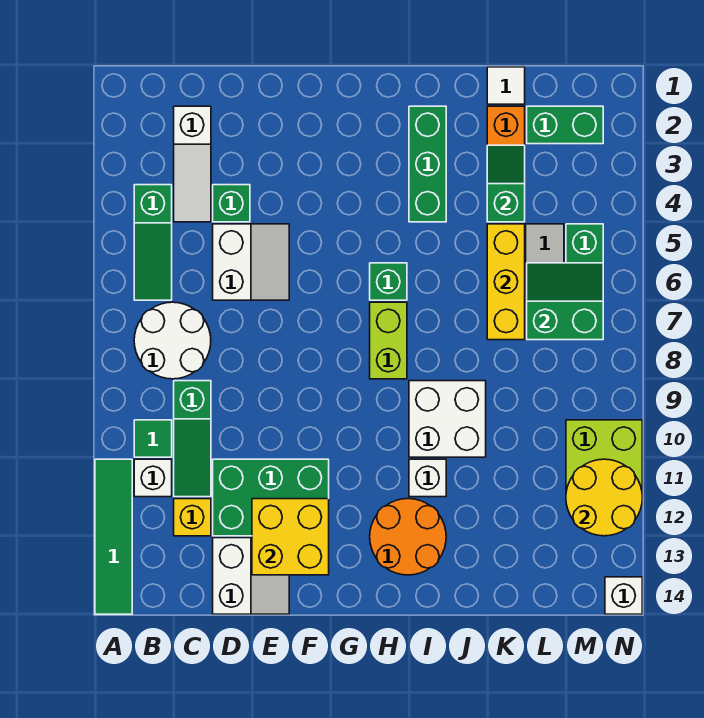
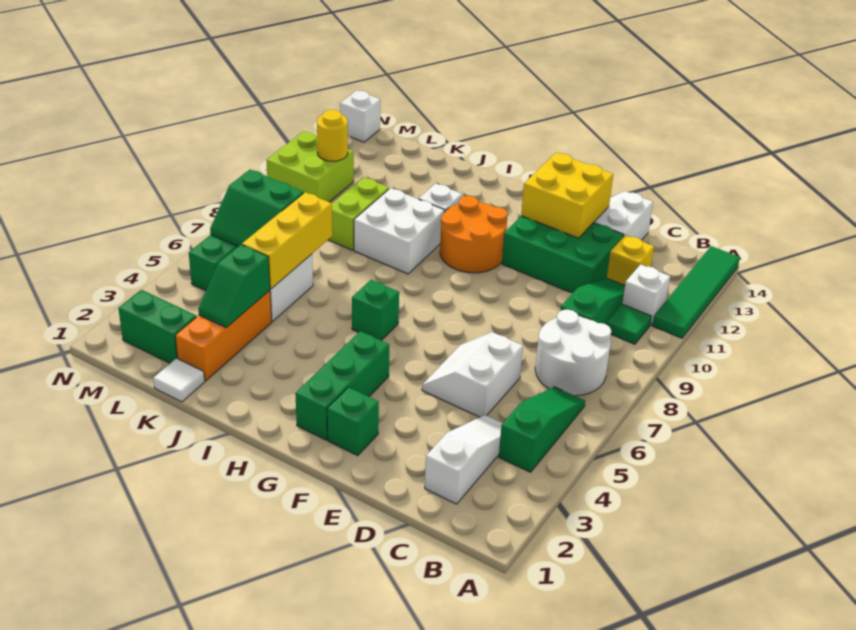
green 1x1 brick [213,185,250,222] -> green 1x1 brick moved to [327,387,379,455]
lime 1x2 brick [370,302,407,379] -> lime 1x2 brick moved to [329,177,389,250]
orange 2x2 round brick [370,499,446,575] -> orange 2x2 round brick moved to [440,196,508,273]
green 1x3 brick [409,106,446,222] -> green 1x3 brick moved to [295,331,389,440]
yellow 2x2 round brick [566,459,642,536] -> yellow 1x1 round brick [317,110,348,161]

